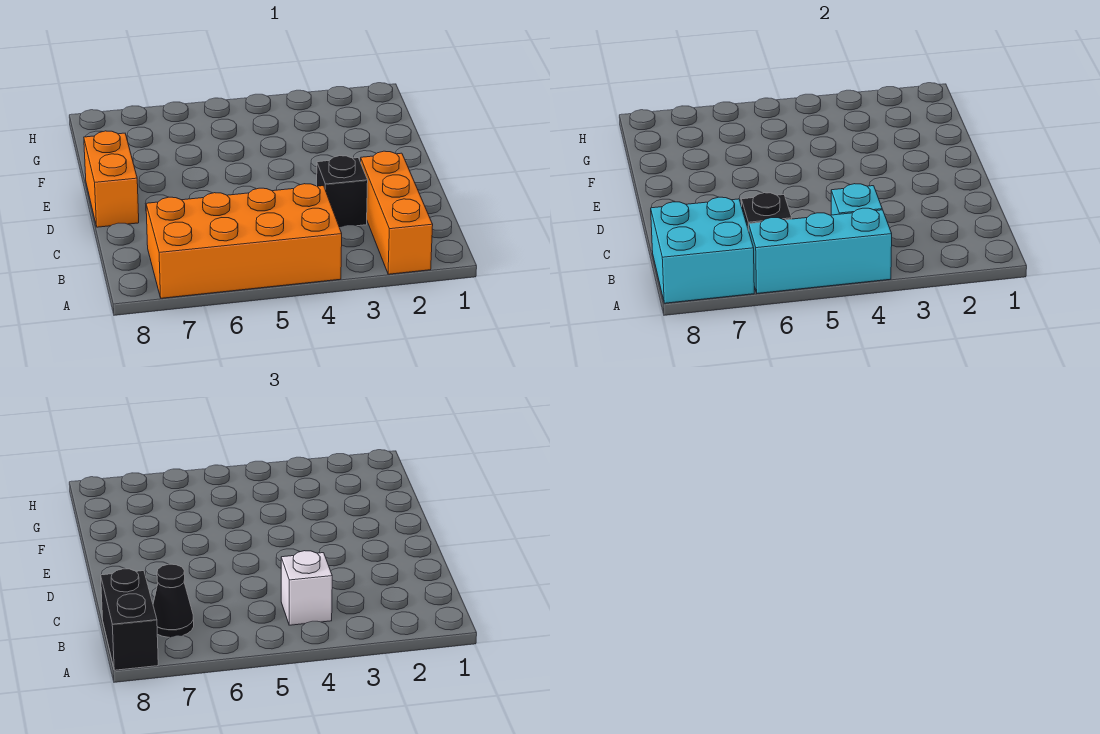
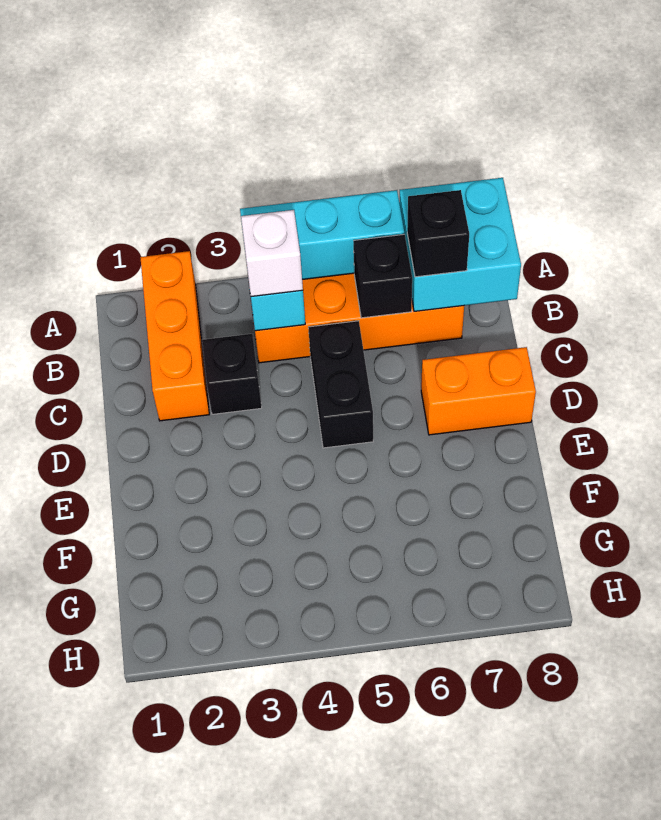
black 1x2 brick [101,569,158,670] -> black 1x2 brick moved to [308,321,373,448]
black 1x1 cone [153,564,194,637] -> black 1x1 brick [407,190,469,277]
orange 1x2 brick [84,131,139,227] -> orange 1x2 brick turned to [421,347,536,435]

